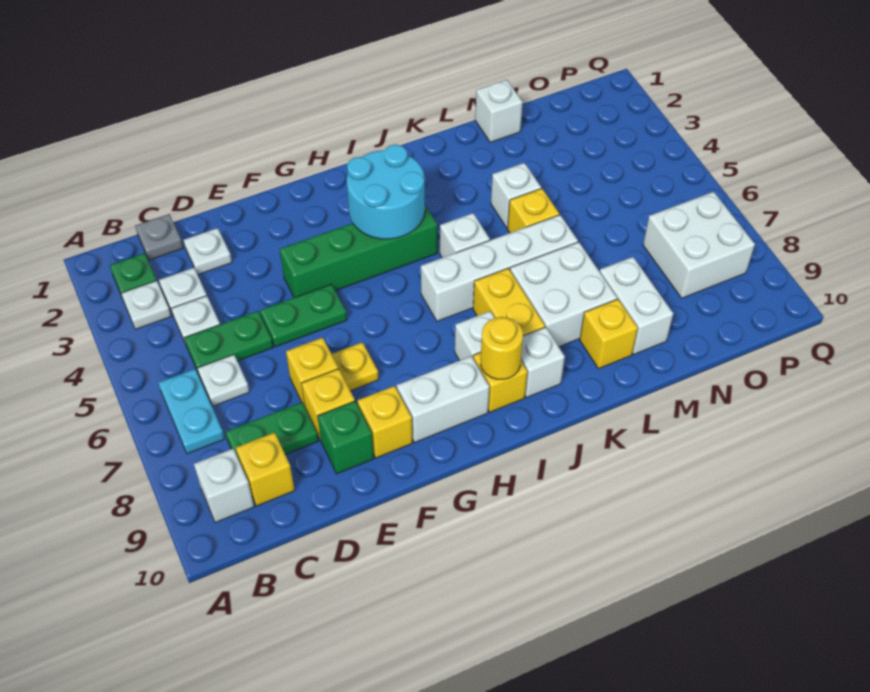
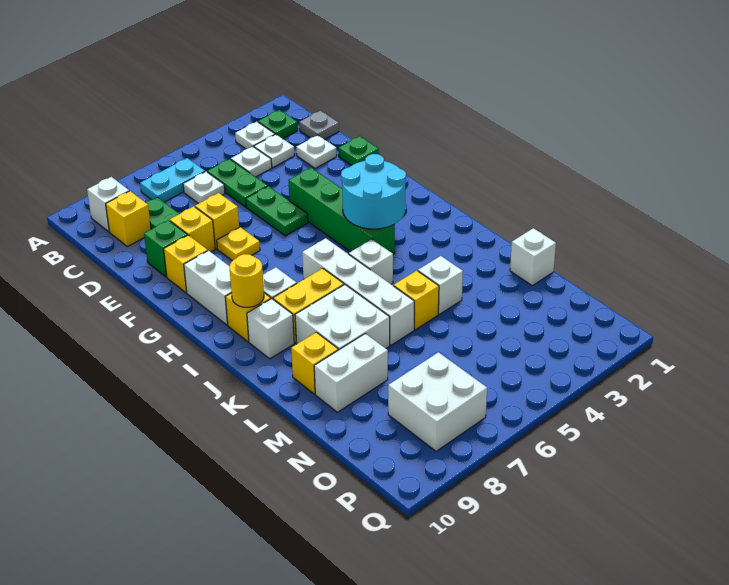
none -> green 1x1 plate [338,136,379,165]

